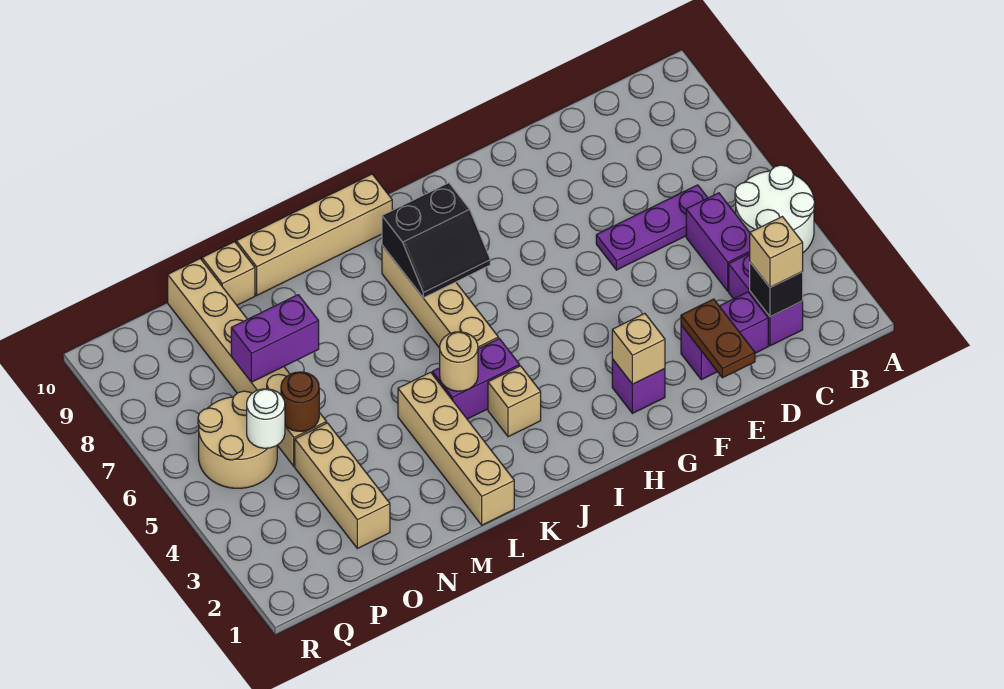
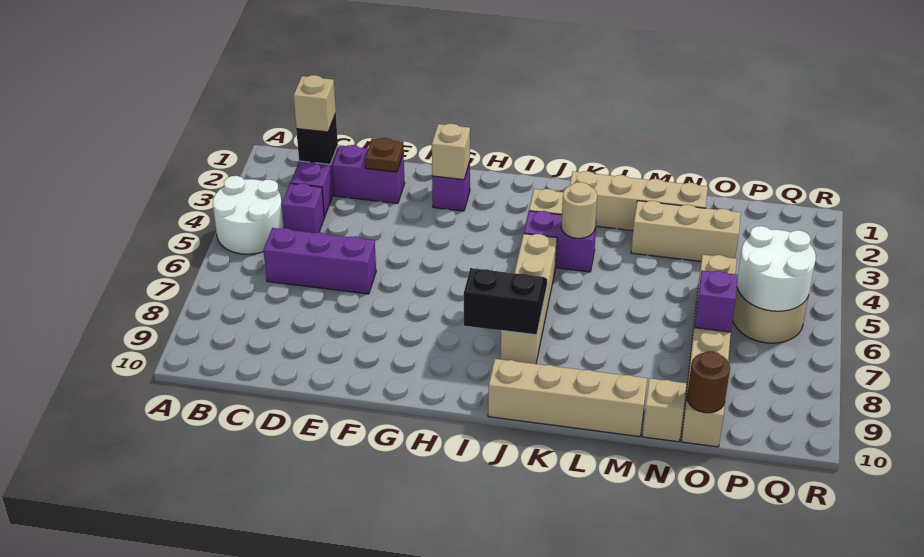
purple 1x2 brick [686,193,750,291] -> purple 1x1 brick [282,183,324,233]
purple 1x3 plate [596,185,708,270] -> purple 1x3 brick [263,228,376,294]
brown 1x2 plate [681,299,755,378] -> brown 1x1 plate [365,138,404,172]
tan 1x4 brick [398,372,514,525] -> tan 1x4 brick turned to [570,171,708,231]
purple 1x2 brick [231,295,319,382] -> purple 1x1 brick [694,270,738,332]
tan 1x3 brick [295,423,390,549] -> tan 1x3 brick turned to [631,201,741,261]
brown 1x1 round brick [281,372,319,431] -> brown 1x1 round brick moved to [687,351,730,413]
white 1x1 round brick [247,389,285,448] -> white 2x2 round brick [737,226,816,311]

